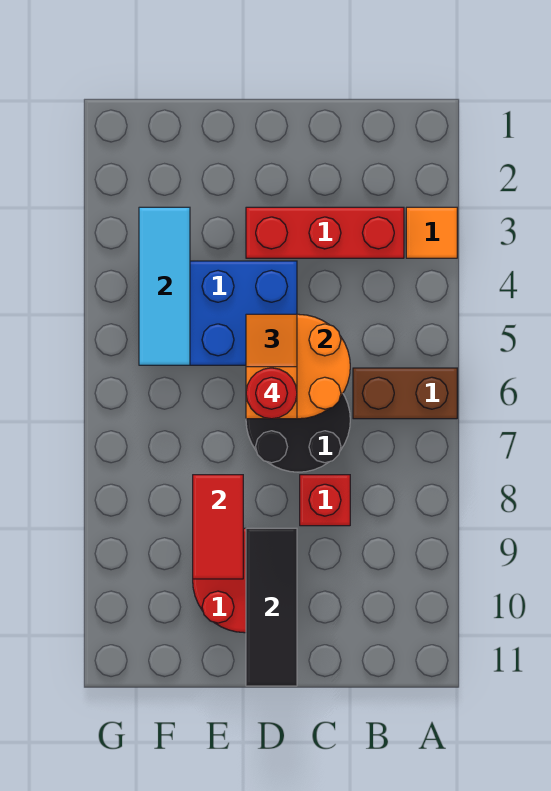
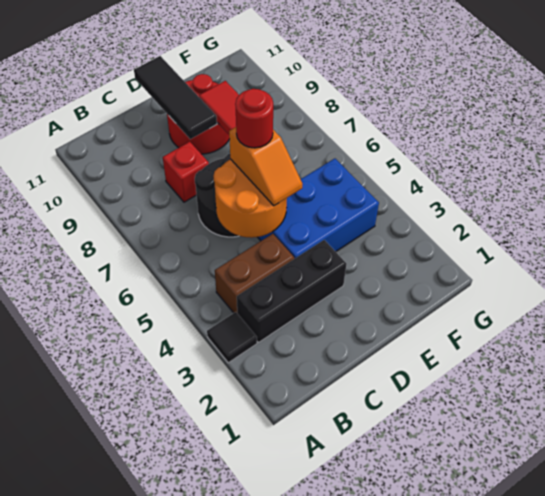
orange 1x1 tile [406,207,457,258] -> black 1x1 tile [207,312,257,363]
brown 1x2 brick [353,368,457,419] -> brown 1x2 brick moved to [215,234,294,313]
red 1x3 brick [246,207,404,258] -> black 1x3 brick [237,240,346,343]
cyan 1x3 tile [139,207,190,365] -> none

